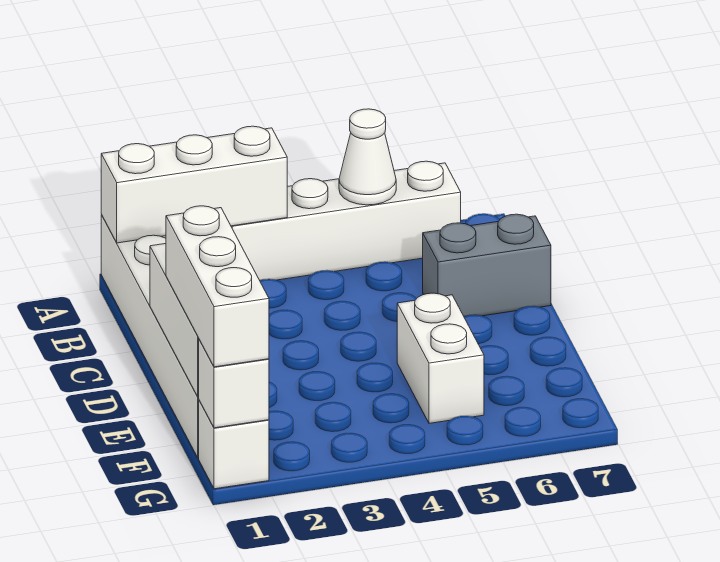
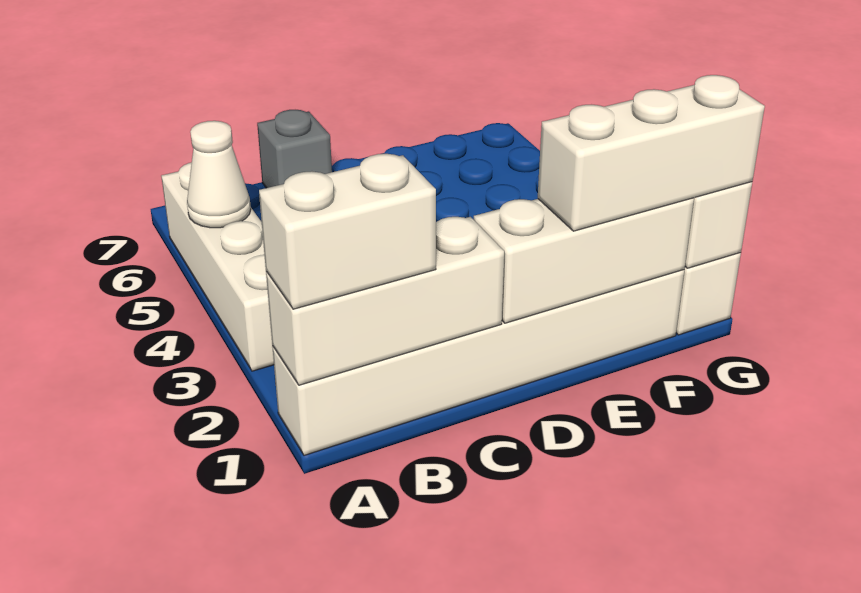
white 1x3 brick [101,126,287,243] -> white 1x3 brick turned to [266,217,504,385]
grey 1x2 brick [423,214,551,316] -> grey 1x1 brick [257,110,332,188]
white 1x2 brick [397,293,484,423] -> white 1x2 brick moved to [259,154,436,309]

